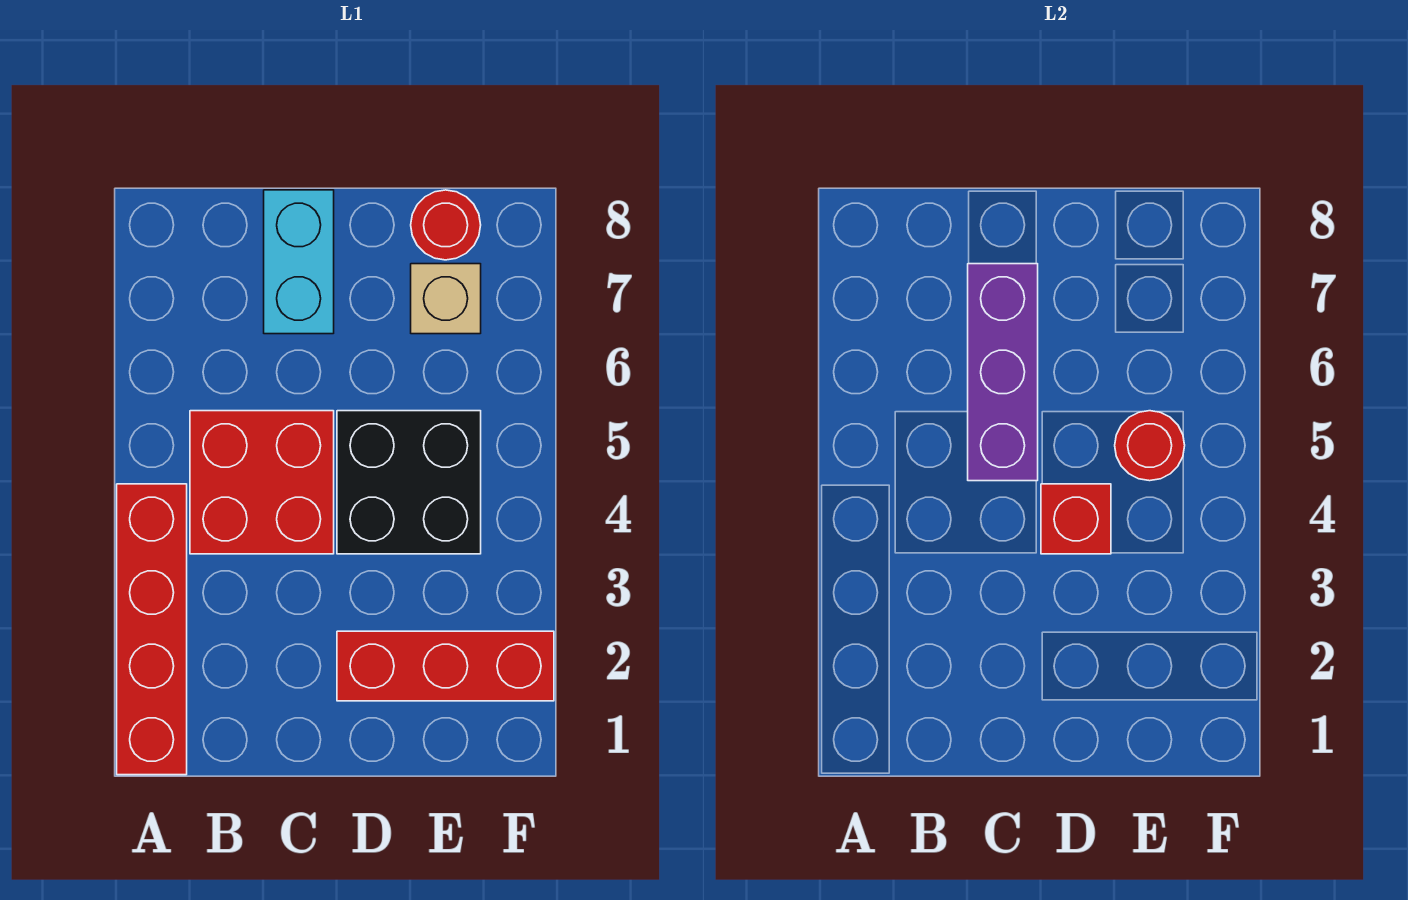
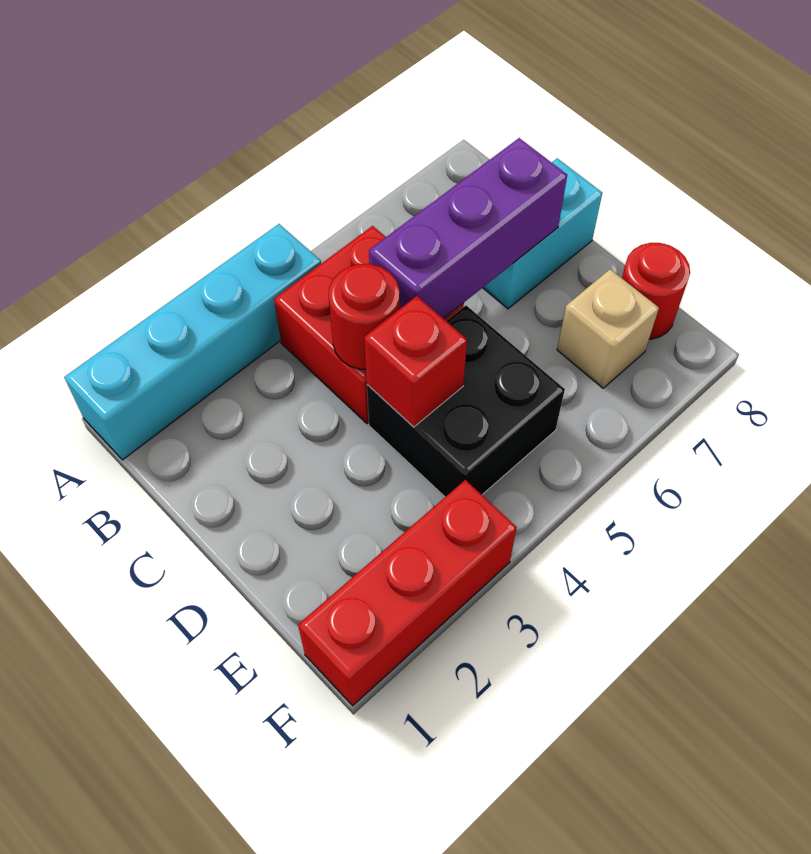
red 1x4 brick [117,484,187,775] -> cyan 1x4 brick [64,224,321,460]
red 1x3 brick [337,631,554,701] -> red 1x3 brick turned to [298,480,517,706]
red 1x1 round brick [1115,411,1185,481] -> red 1x1 round brick moved to [329,264,399,369]

